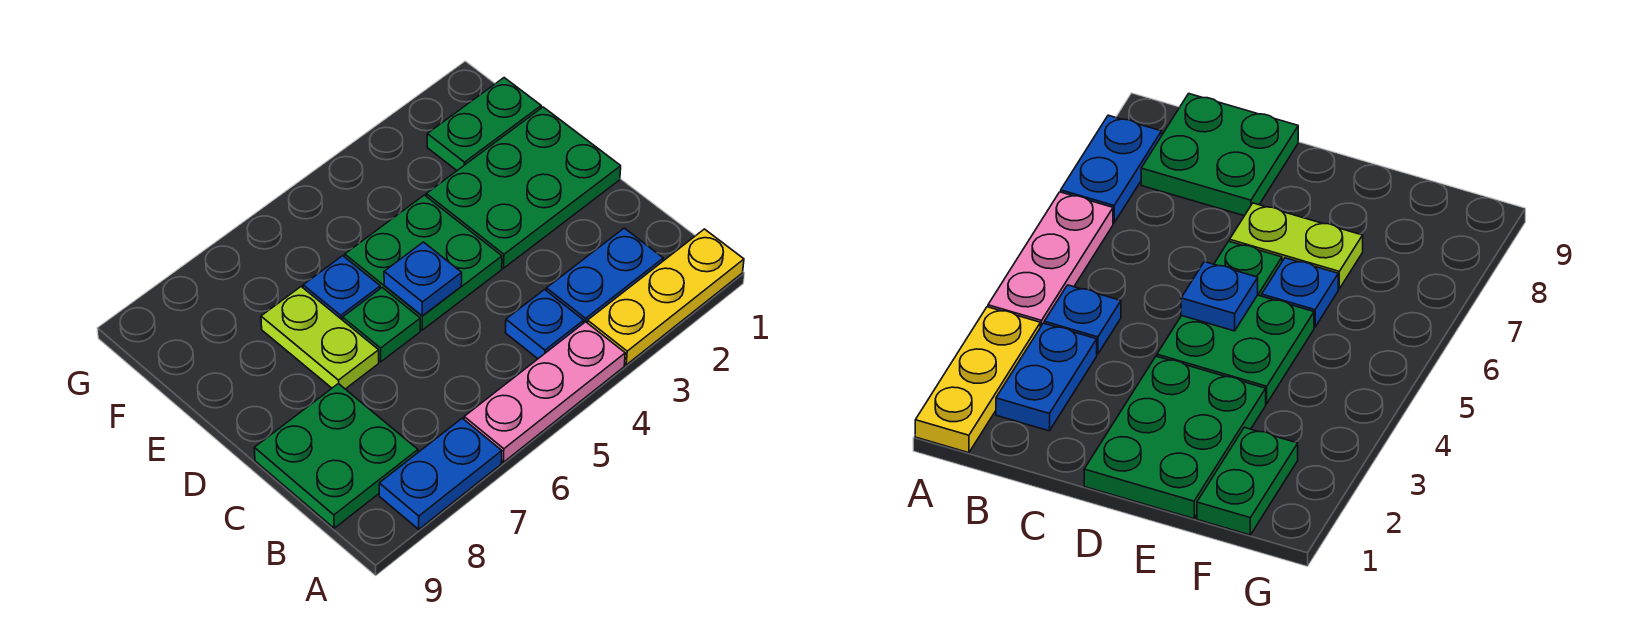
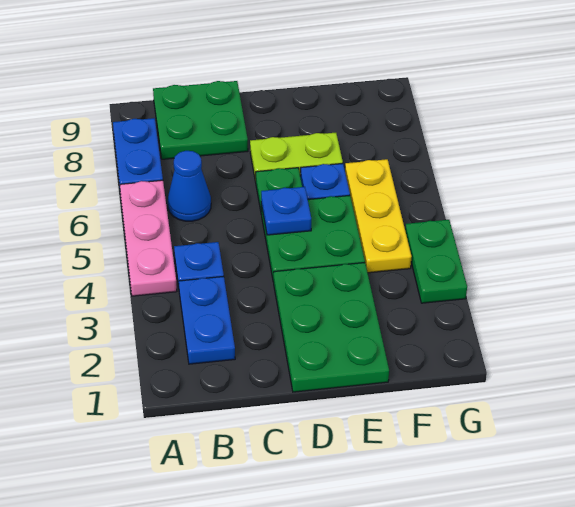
yellow 1x3 plate [587,229,744,365] -> yellow 1x3 plate moved to [345,159,411,273]
none -> blue 1x1 cone [168,151,211,221]
green 1x2 plate [427,78,541,170] -> green 1x2 plate moved to [405,220,467,303]

